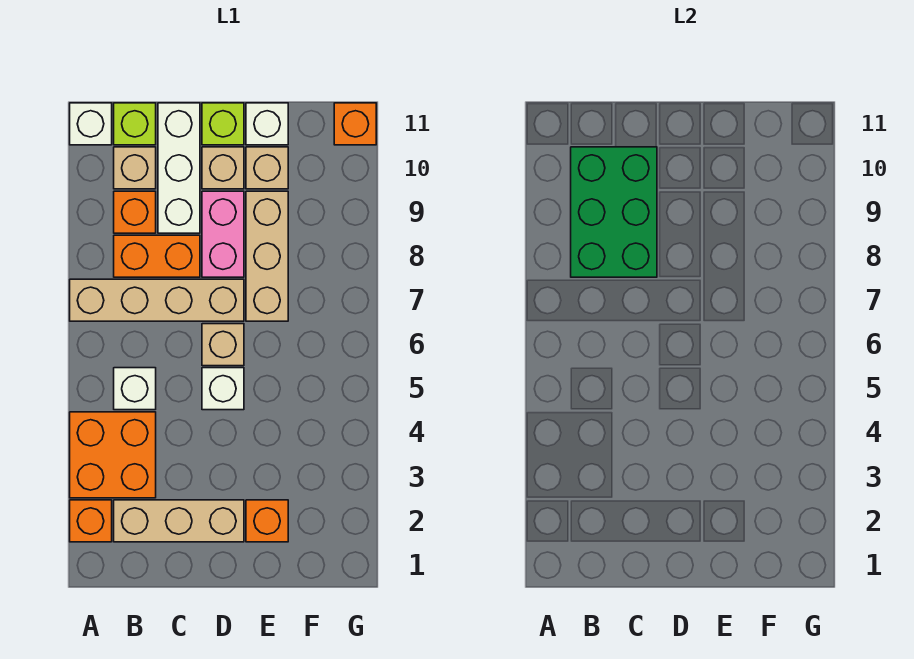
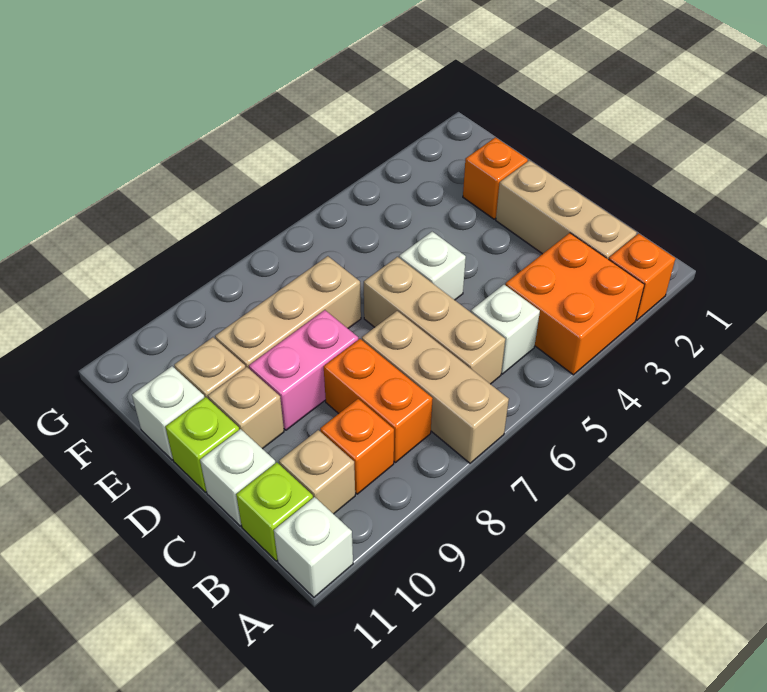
tan 1x4 brick [70,279,244,321] -> tan 1x3 brick [362,311,509,463]
green 2x3 brick [571,147,657,277] -> none
white 1x3 brick [158,103,200,233] -> white 1x1 brick [200,429,275,526]
tan 1x1 brick [202,324,244,366] -> tan 1x3 brick [364,257,505,384]
orange 1x1 brick [334,103,376,145] -> none

